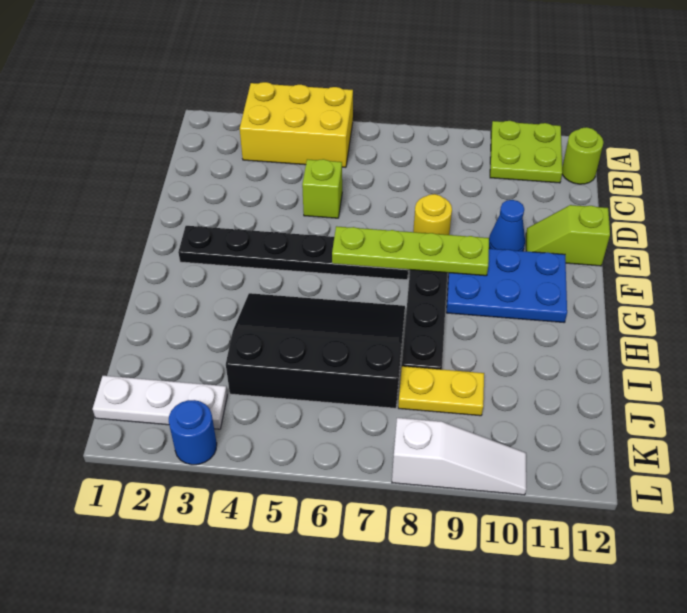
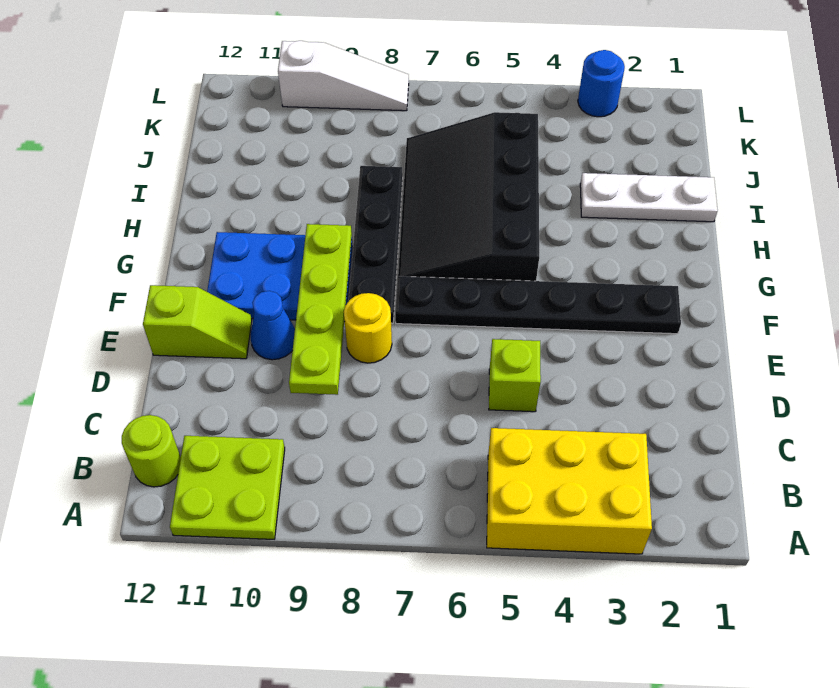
lime 1x4 plate [332,226,489,276] -> lime 1x4 plate turned to [289,224,352,395]
black 3x4 slope [226,293,405,408] -> black 3x4 slope turned to [398,112,539,281]
yellow 1x2 plate [398,366,484,416] -> none
white 1x3 plate [93,376,227,429] -> white 1x3 plate moved to [580,173,718,222]
white 1x3 slope [392,418,526,495] -> white 1x3 slope turned to [278,41,409,111]

